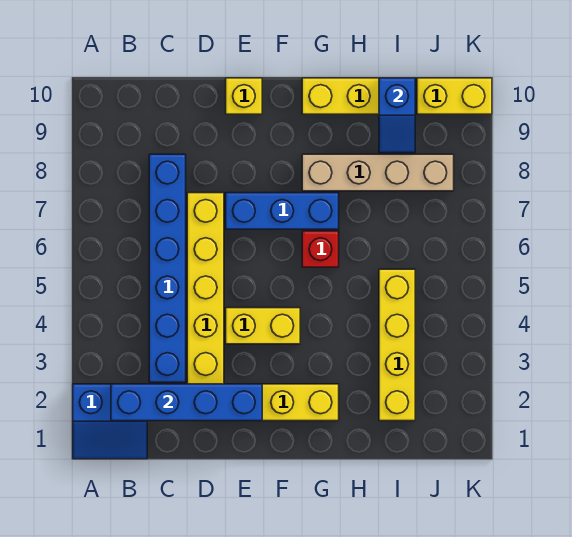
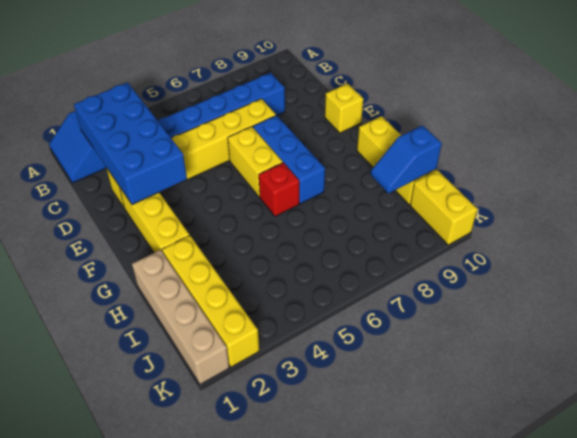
blue 1x4 brick [111,384,262,421] -> blue 2x4 brick [74,82,187,205]
yellow 1x2 brick [226,308,300,344] -> yellow 1x2 brick moved to [228,127,283,197]
tan 1x4 brick [302,154,454,191] -> tan 1x4 brick moved to [132,250,229,384]
yellow 1x4 brick [379,269,415,421] -> yellow 1x4 brick turned to [162,235,259,367]

